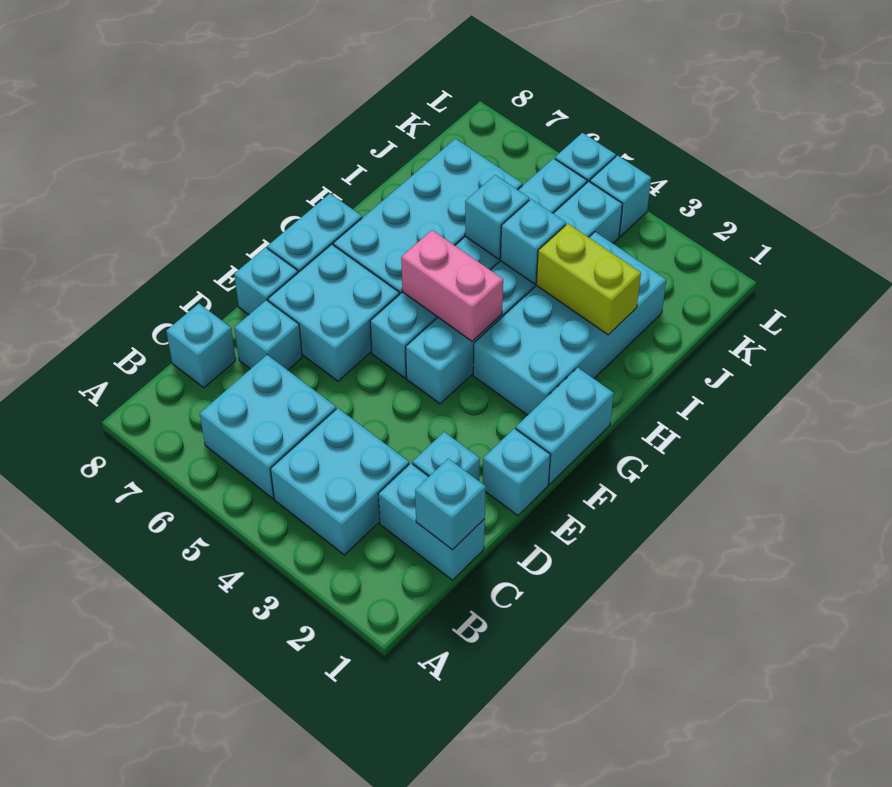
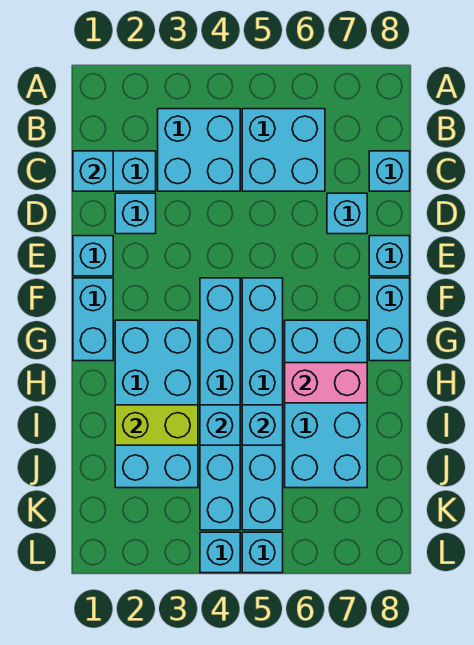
cyan 2x2 brick [268,244,399,381] -> none
pink 1x2 brick [401,230,503,341] -> pink 1x2 brick moved to [285,363,367,403]

